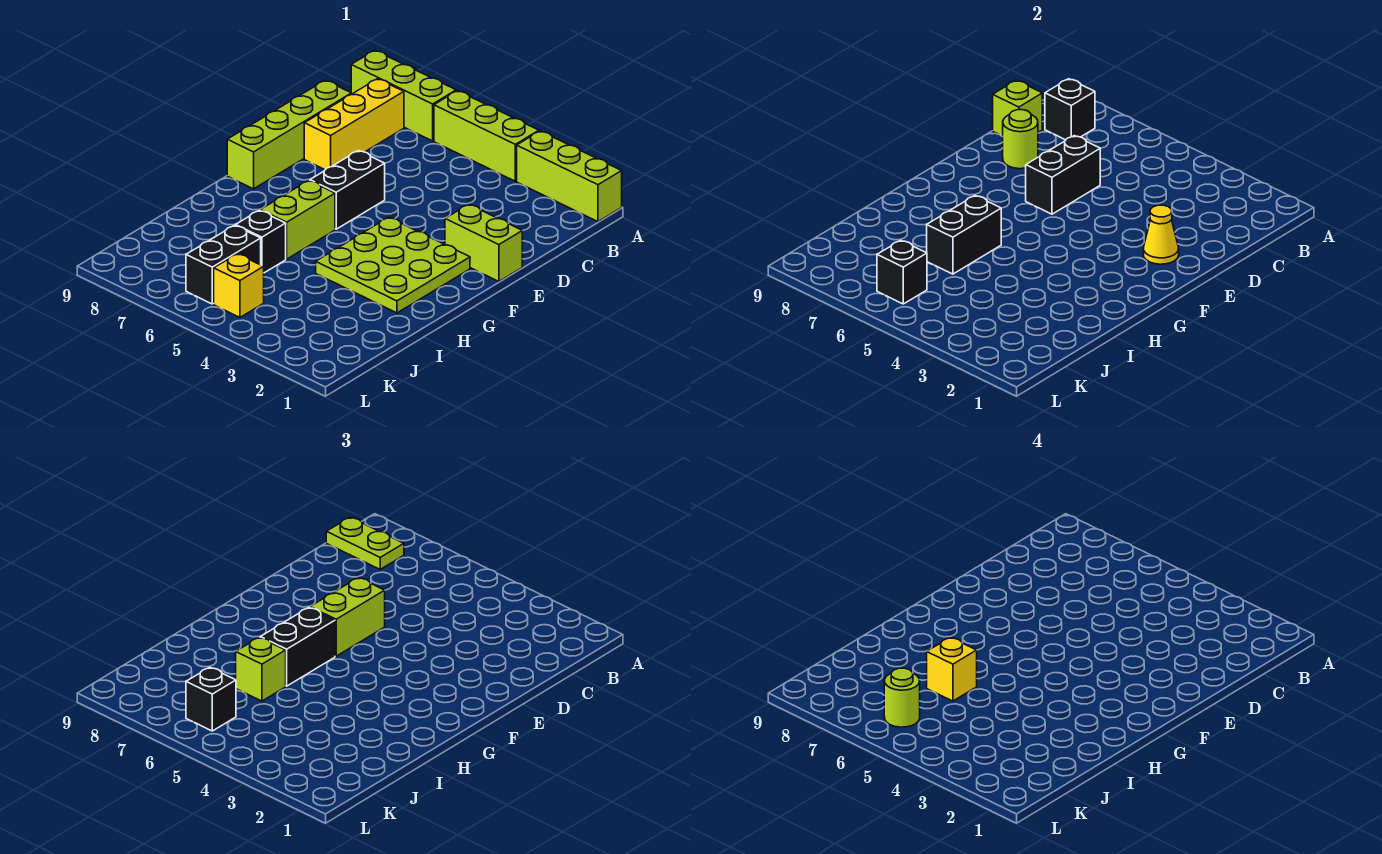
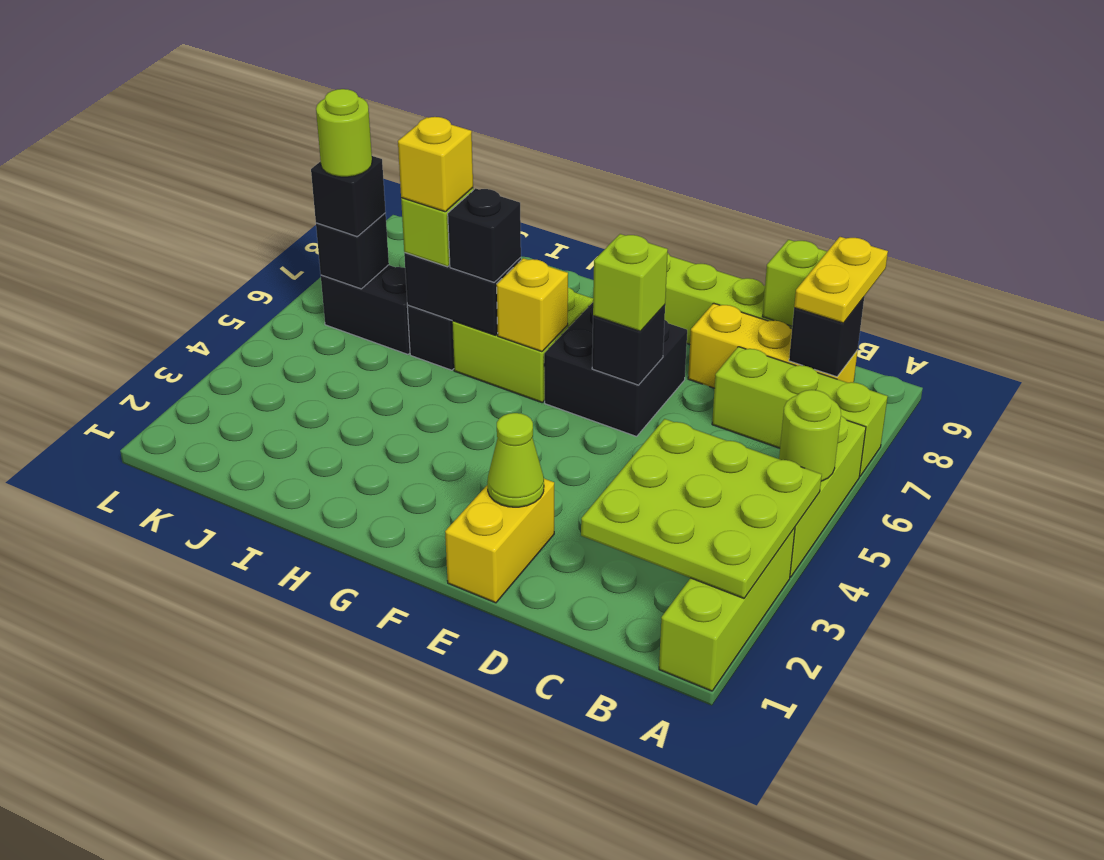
lime 1x3 brick [351,50,456,141] -> lime 1x3 brick turned to [712,347,888,476]
lime 1x2 plate [326,517,404,569] -> yellow 1x2 plate [794,237,888,323]
black 1x2 brick [1026,136,1100,214] -> black 1x1 brick [592,305,665,385]
lime 1x1 round brick [1003,110,1038,169] -> lime 1x1 round brick moved to [779,390,841,481]
lime 1x2 brick [445,204,522,282] -> yellow 1x2 brick [445,479,554,603]
yellow 1x1 cone [1143,205,1179,264] -> lime 1x1 cone [487,413,544,507]
black 1x2 brick [310,151,385,229] -> black 2x2 brick [544,303,687,436]
lime 1x2 brick [310,578,385,656] -> lime 1x1 brick [593,234,668,331]
lime 3x3 plate [316,217,470,313] -> lime 3x3 plate moved to [581,419,822,598]
lime 1x2 brick [260,181,335,259] -> lime 2x2 brick [452,287,593,402]
black 1x2 brick [260,608,335,686] -> black 1x1 brick [448,188,521,282]
yellow 1x1 brick [214,254,264,317] -> yellow 1x1 brick moved to [497,258,568,352]

